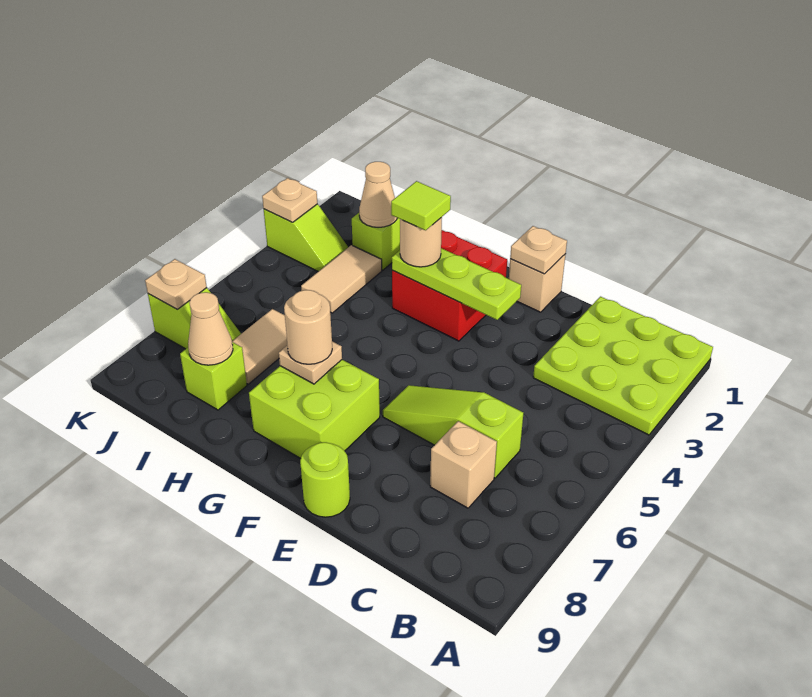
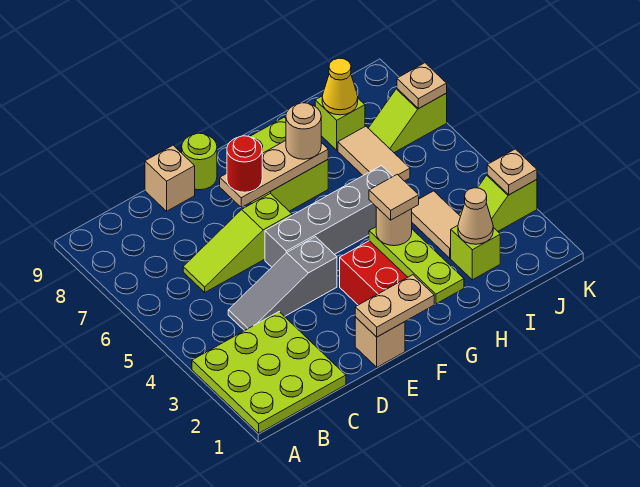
none -> grey 1x3 slope [228,237,337,331]
lime 1x3 slope [383,385,523,478] -> lime 1x3 slope turned to [183,193,292,292]
tan 1x1 brick [430,421,497,508] -> tan 1x1 brick moved to [145,145,195,211]
tan 1x1 plate [510,226,567,274] -> tan 1x2 plate [355,275,434,337]
lime 1x3 plate [392,248,521,320] -> lime 1x3 plate turned to [369,227,464,304]
none -> grey 1x4 brick [265,166,393,267]
none -> red 1x1 round brick [227,136,262,192]
lime 1x1 tile [391,181,451,230] -> tan 1x1 tile [369,174,419,220]
tan 1x1 plate [279,341,342,384] -> tan 1x3 plate [220,141,328,207]
tan 1x1 cone [188,292,233,365] -> yellow 1x1 cone [322,58,358,115]

